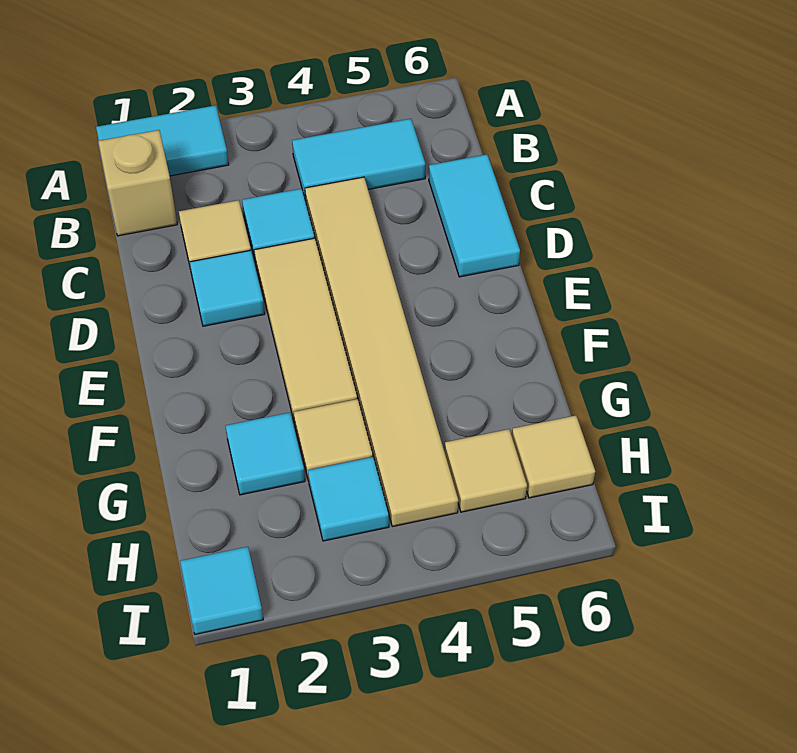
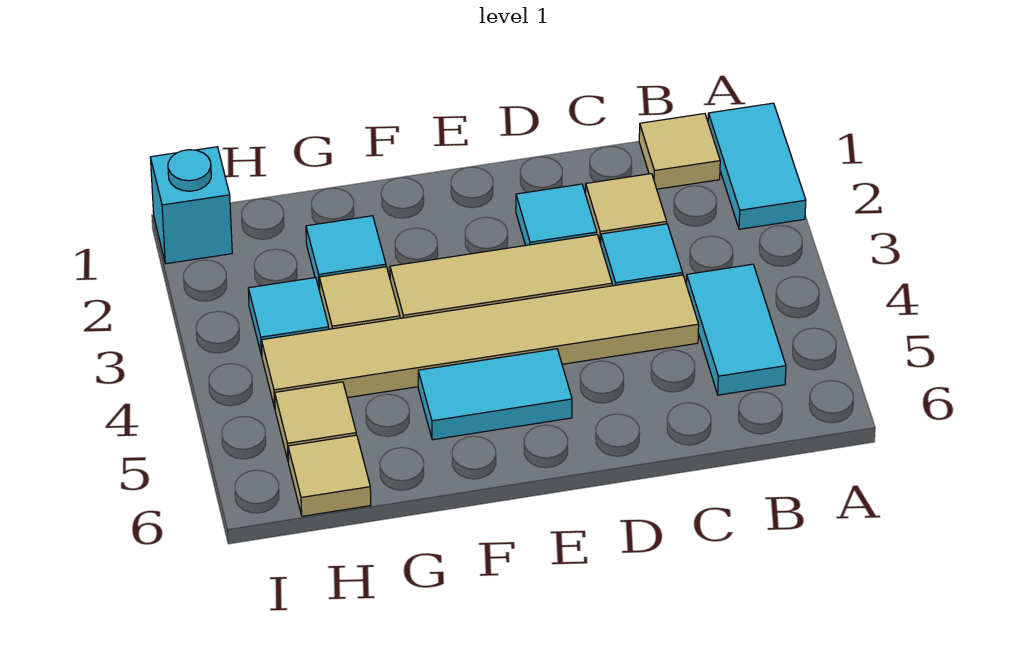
tan 1x1 brick [98,130,177,236] -> tan 1x1 tile [639,114,720,189]
cyan 1x2 tile [429,154,520,277] -> cyan 1x2 tile moved to [418,349,572,440]
cyan 1x1 tile [180,547,263,634] -> cyan 1x1 brick [150,147,232,264]

